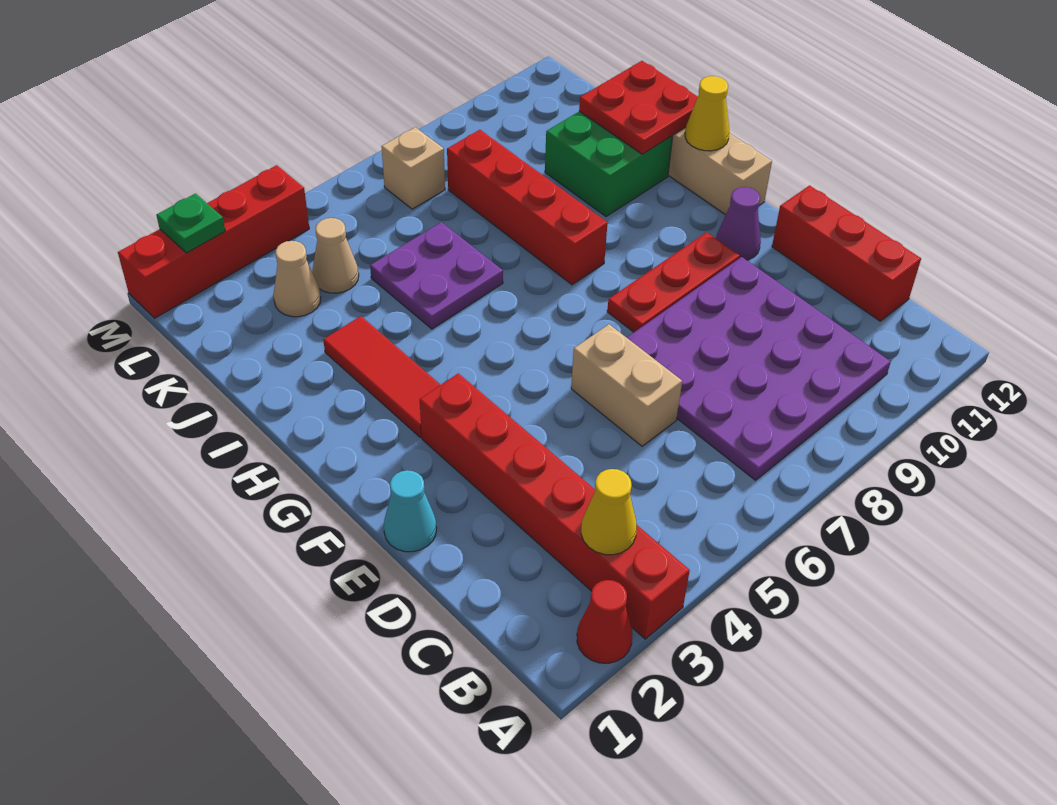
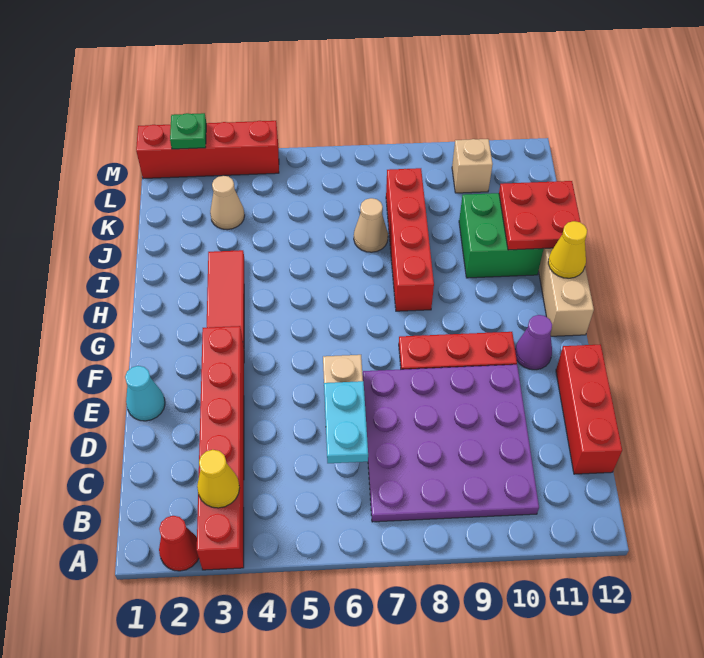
none -> cyan 1x2 plate [324,381,368,463]
purple 2x2 plate [370,222,503,329] -> none
tan 1x1 cone [312,218,359,293] -> tan 1x1 cone moved to [354,198,388,252]
tan 1x1 brick [381,127,445,209] -> tan 1x1 brick moved to [452,139,493,193]

